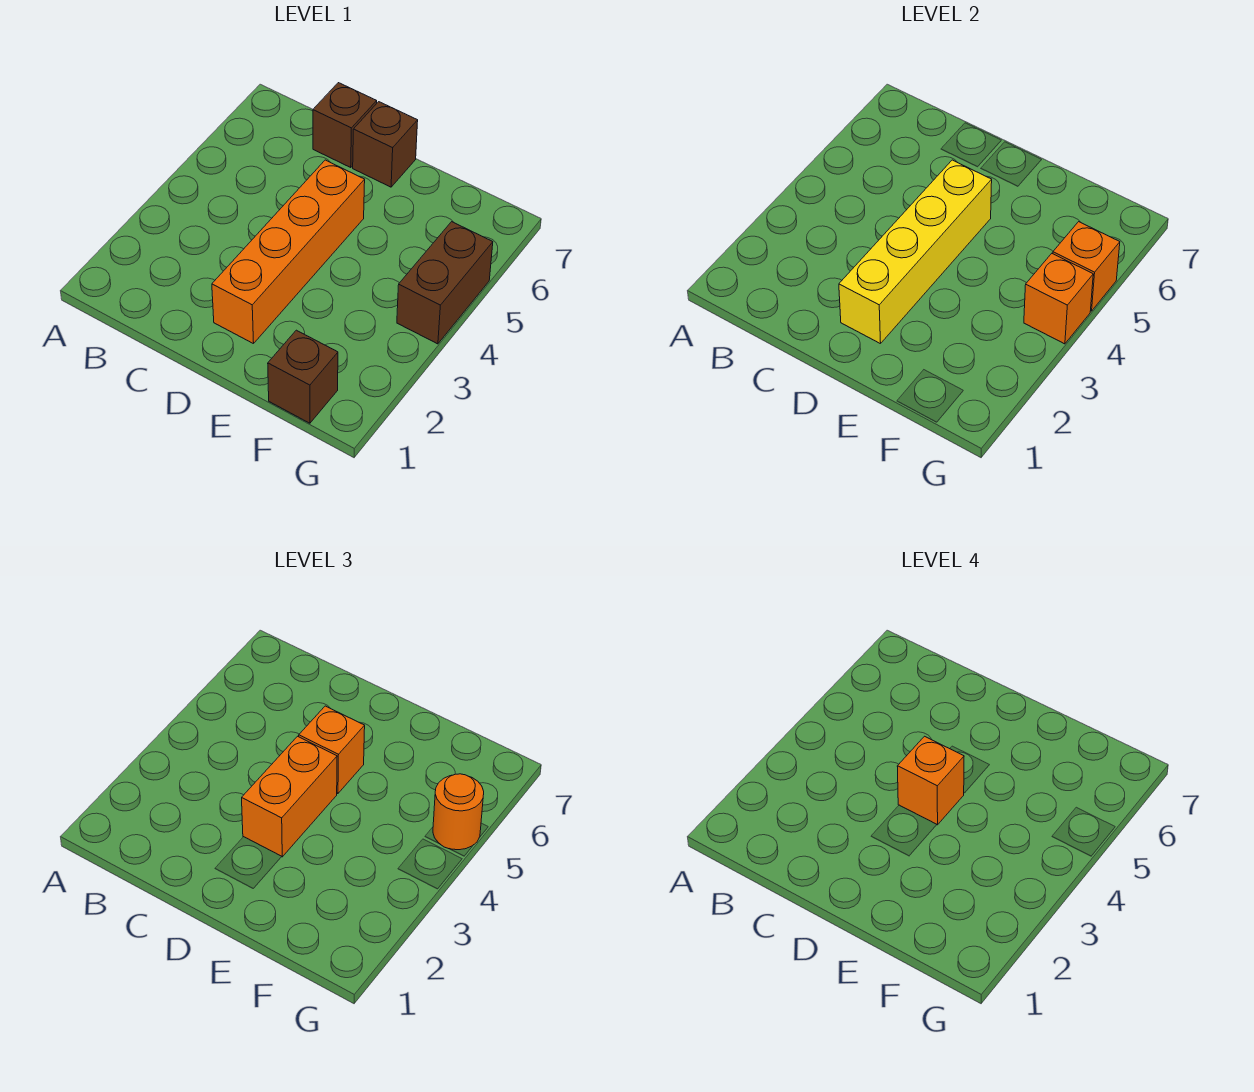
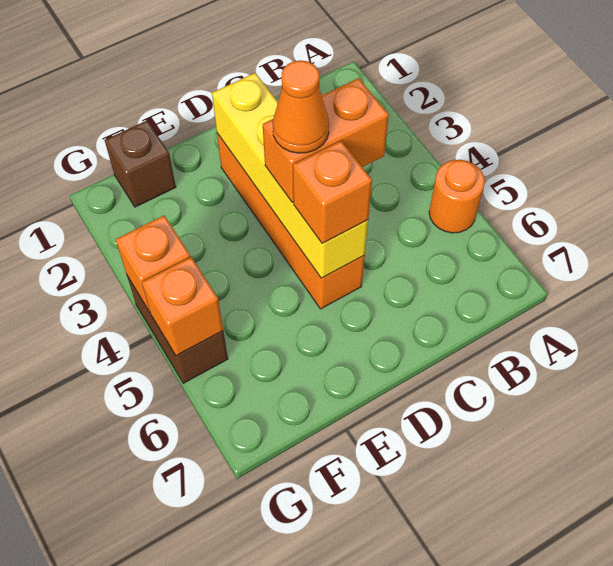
brown 1x1 brick [313,83,377,167] -> none
orange 1x2 brick [242,736,337,857] -> orange 1x2 brick turned to [263,78,389,202]
orange 1x1 brick [897,736,964,825] -> orange 1x1 cone [273,60,329,153]
brown 1x1 brick [353,102,418,187] -> none
orange 1x1 round brick [433,774,484,850] -> orange 1x1 round brick moved to [429,160,485,233]

